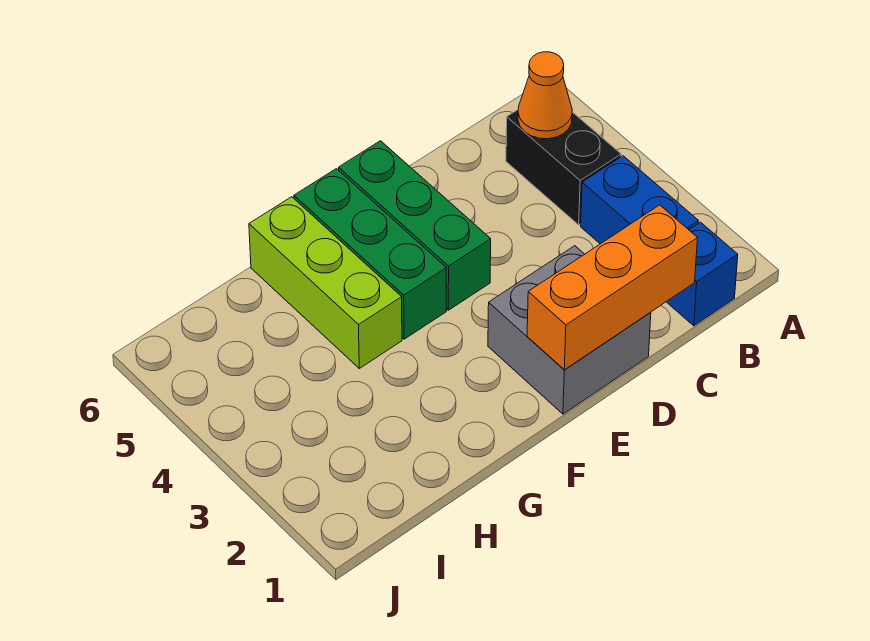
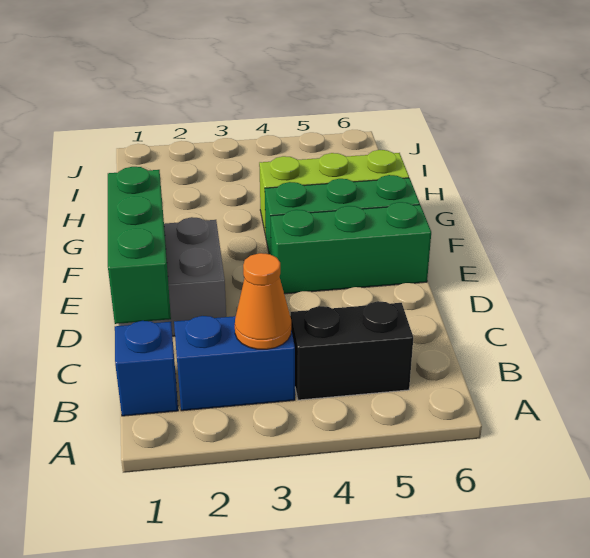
orange 1x1 cone [518,52,572,139] -> orange 1x1 cone moved to [235,253,291,349]
orange 1x3 brick [527,205,698,370] -> green 1x3 brick [108,167,171,324]

